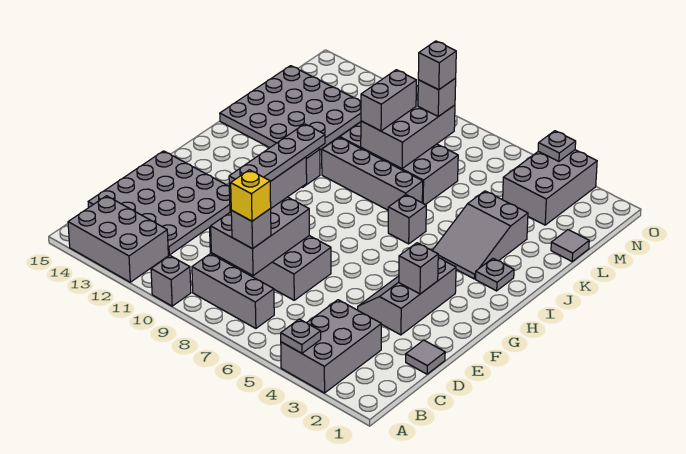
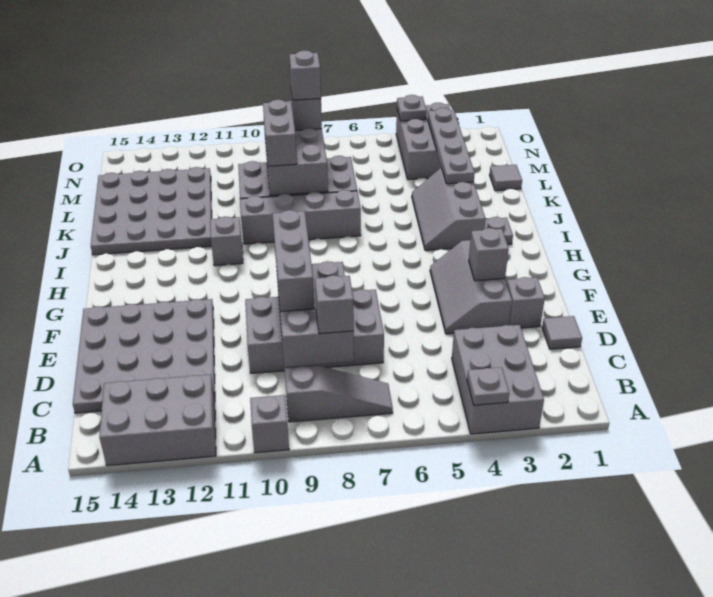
grey 1x3 brick [192,254,274,328] -> grey 1x3 slope [285,366,393,422]
yellow 1x1 brick [230,170,271,221] -> none
grey 1x4 plate [229,124,325,185] -> grey 1x4 plate moved to [428,108,475,184]
grey 2x3 slope [432,191,528,279] -> grey 2x3 slope turned to [412,168,485,250]
grey 1x1 brick [388,195,426,244] -> grey 1x1 brick moved to [506,277,545,328]

